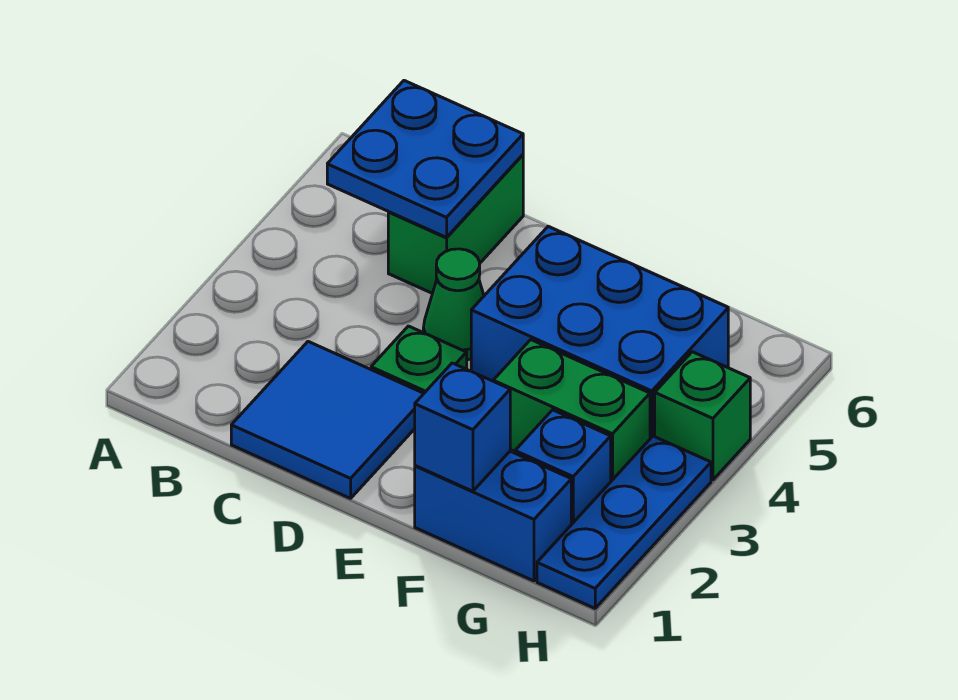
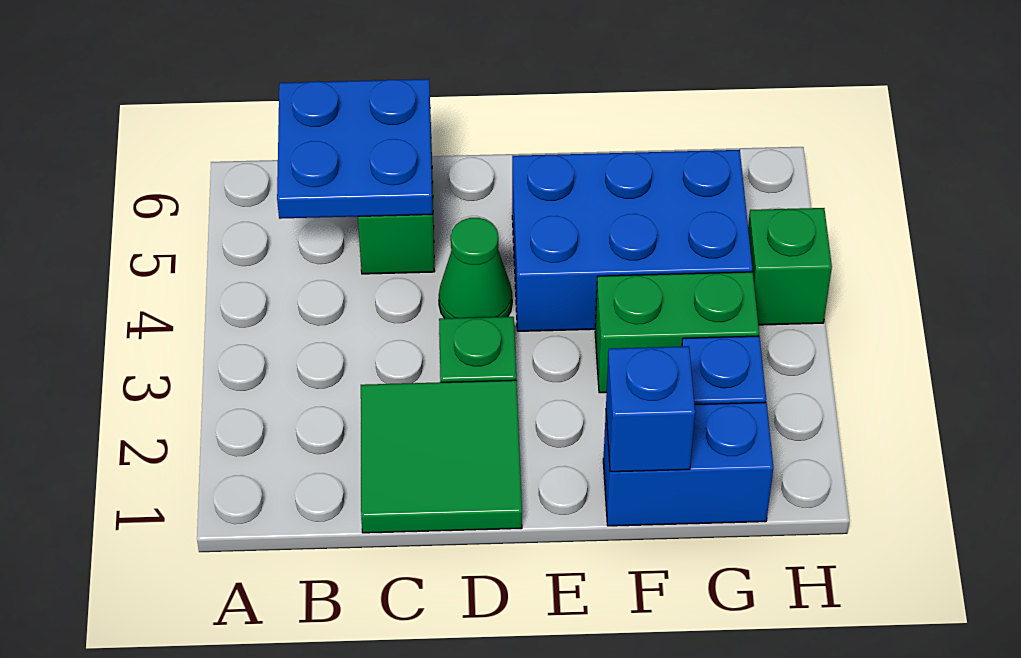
blue 2x2 tile [231,342,424,498] -> green 2x2 tile [361,380,522,533]
blue 1x3 plate [537,436,711,608] -> none

